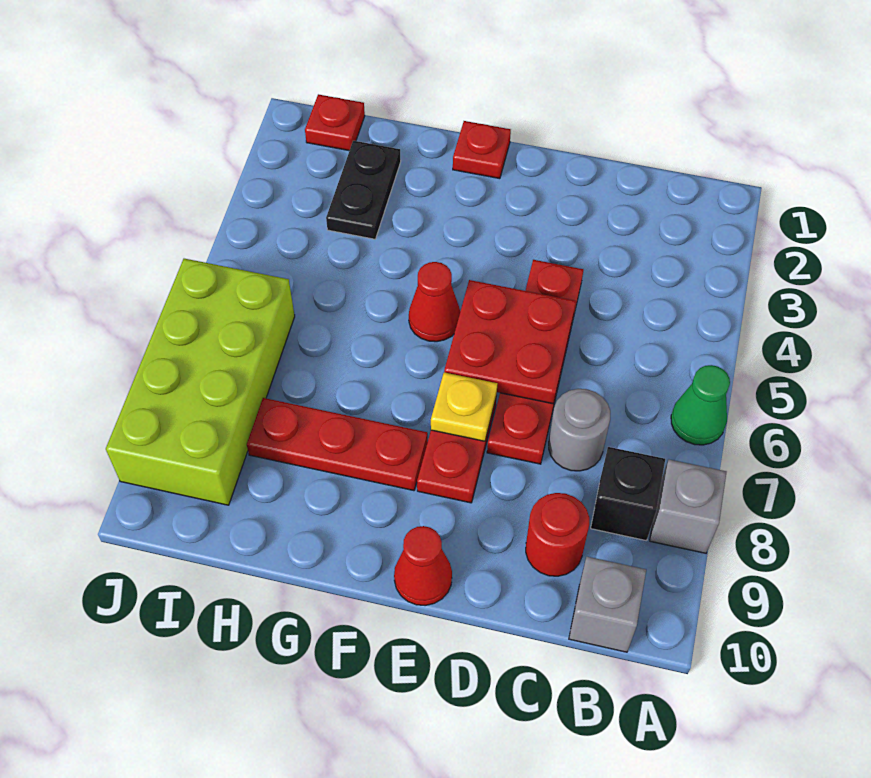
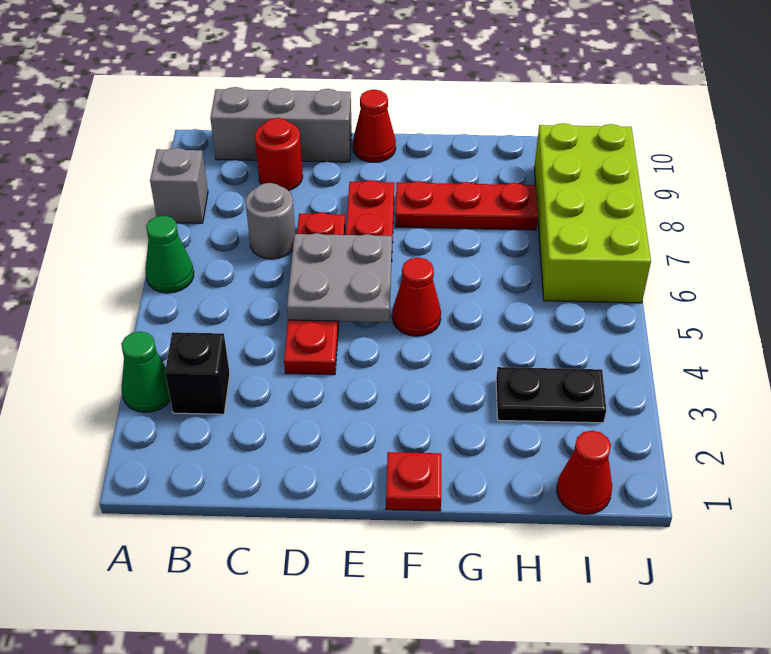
none -> green 1x1 cone [121,331,170,412]
black 1x1 brick [591,447,665,541] -> black 1x1 brick moved to [165,332,230,414]
grey 1x1 brick [569,557,646,652] -> grey 1x3 brick [210,87,352,162]
red 2x2 plate [444,280,576,404] -> grey 2x2 plate [287,233,392,322]
yellow 1x1 plate [431,372,497,441] -> none
black 1x2 plate [326,141,401,239] -> black 1x2 plate turned to [496,367,606,423]
red 1x1 plate [305,94,365,151] -> red 1x1 cone [557,431,612,514]

